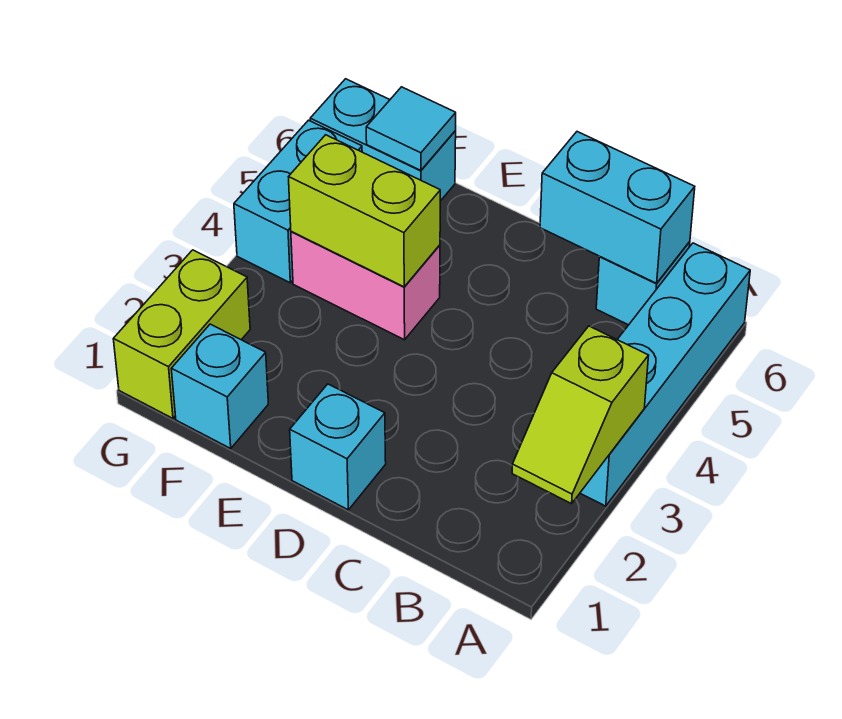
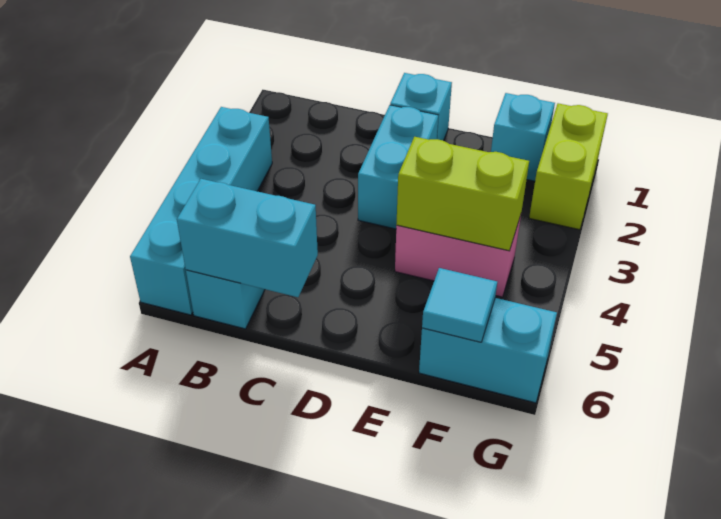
lime 1x2 slope [512,326,649,504] -> none
cyan 1x2 brick [234,120,362,283] -> cyan 1x2 brick moved to [358,105,438,229]

